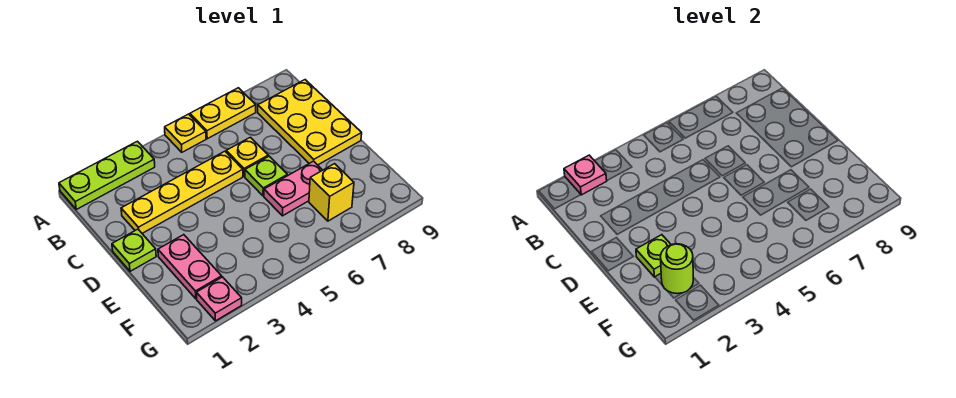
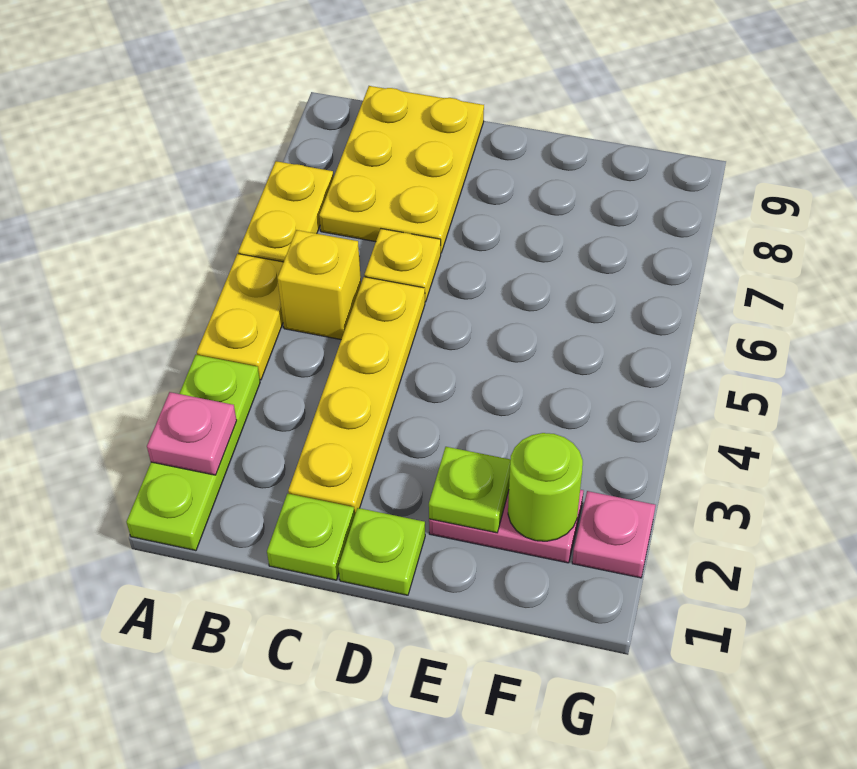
yellow 1x1 plate [165,114,206,152] -> yellow 1x2 plate [197,254,283,380]
yellow 2x3 plate [258,80,362,165] -> yellow 2x3 plate turned to [319,86,484,253]
lime 1x1 plate [245,156,287,196] -> lime 1x1 plate moved to [267,494,355,580]
pink 1x2 plate [264,161,322,216] -> none
yellow 1x1 brick [309,164,354,221] -> yellow 1x1 brick moved to [277,230,361,339]

